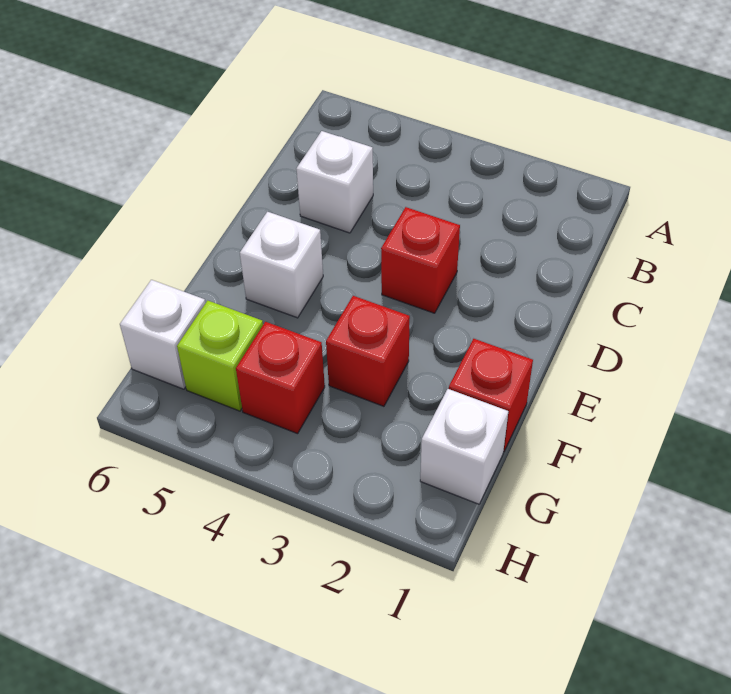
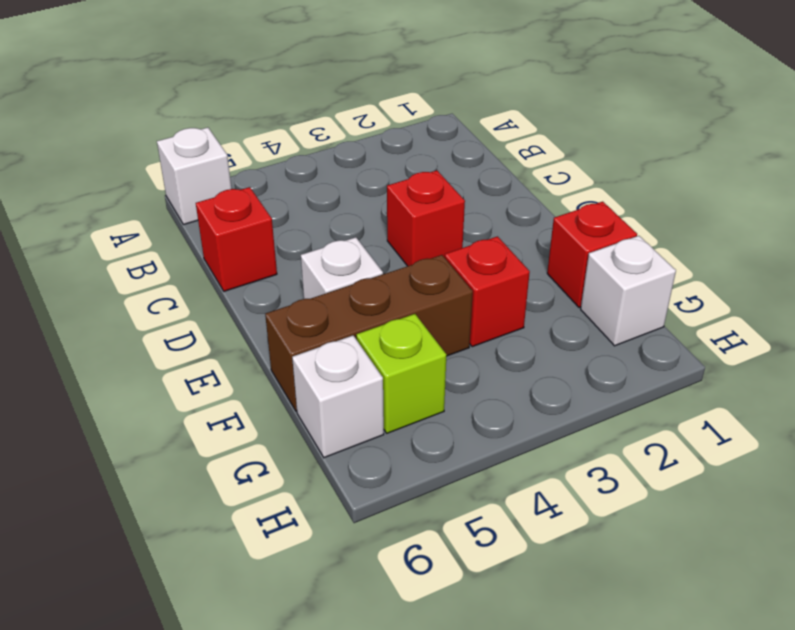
white 1x1 brick [296,131,373,233] -> white 1x1 brick moved to [157,128,231,225]
none -> brown 1x3 brick [265,255,473,411]
red 1x1 brick [236,322,325,434] -> red 1x1 brick moved to [196,187,277,291]

